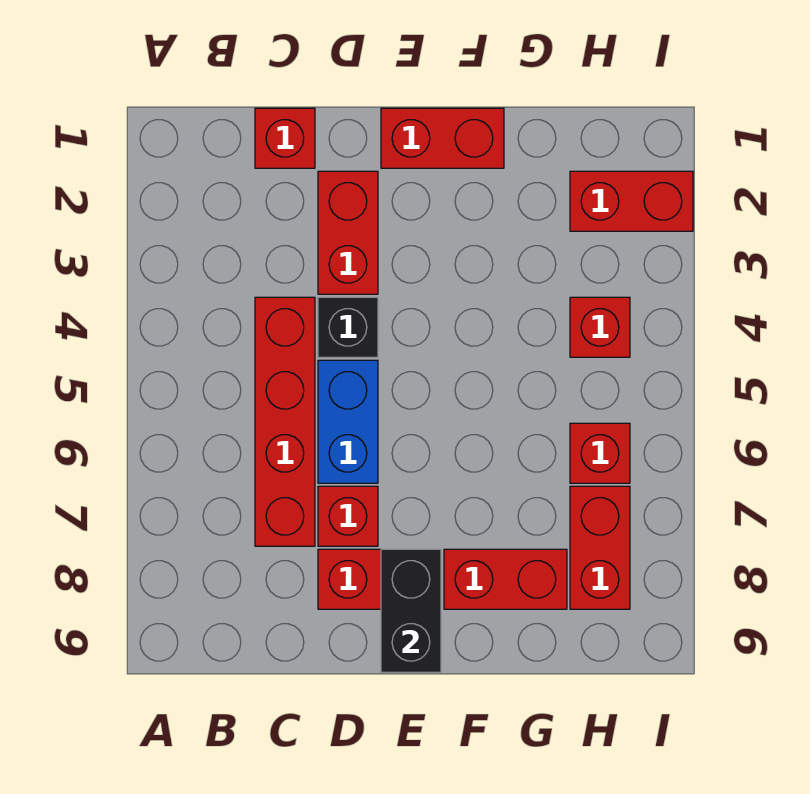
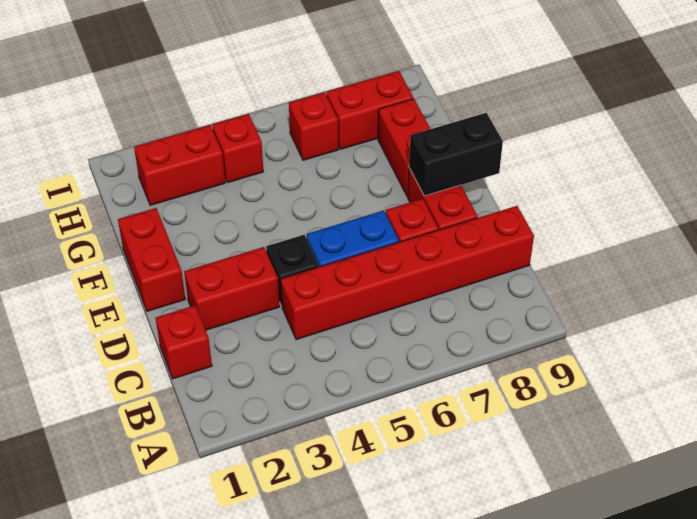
red 1x4 brick [255,297,315,546] -> red 1x6 brick [281,206,534,340]
red 1x2 brick [570,171,693,231] -> red 1x2 brick turned to [134,125,225,205]

